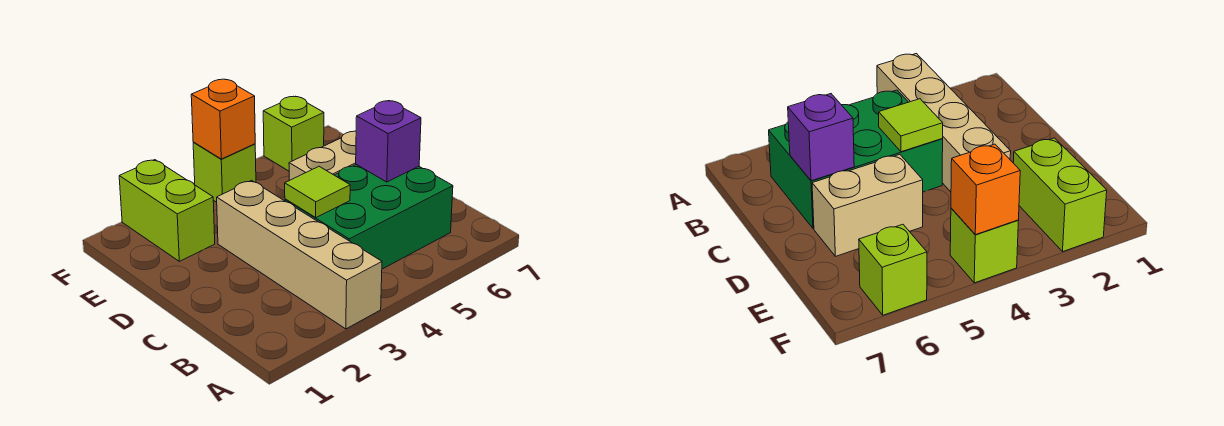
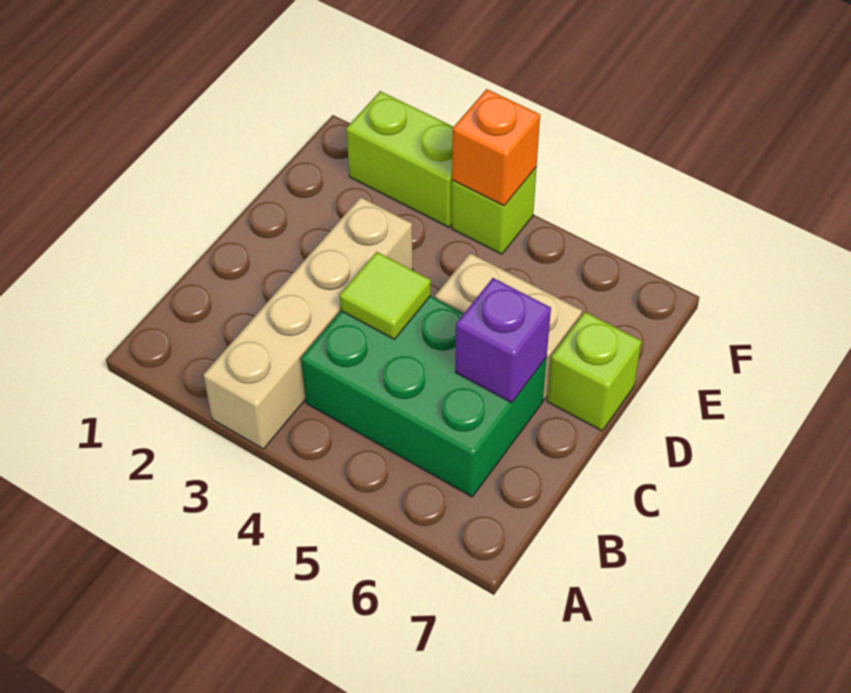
lime 1x2 brick [119,160,215,261] -> lime 1x2 brick turned to [346,91,453,227]
lime 1x1 brick [263,96,324,171] -> lime 1x1 brick moved to [547,312,642,431]

